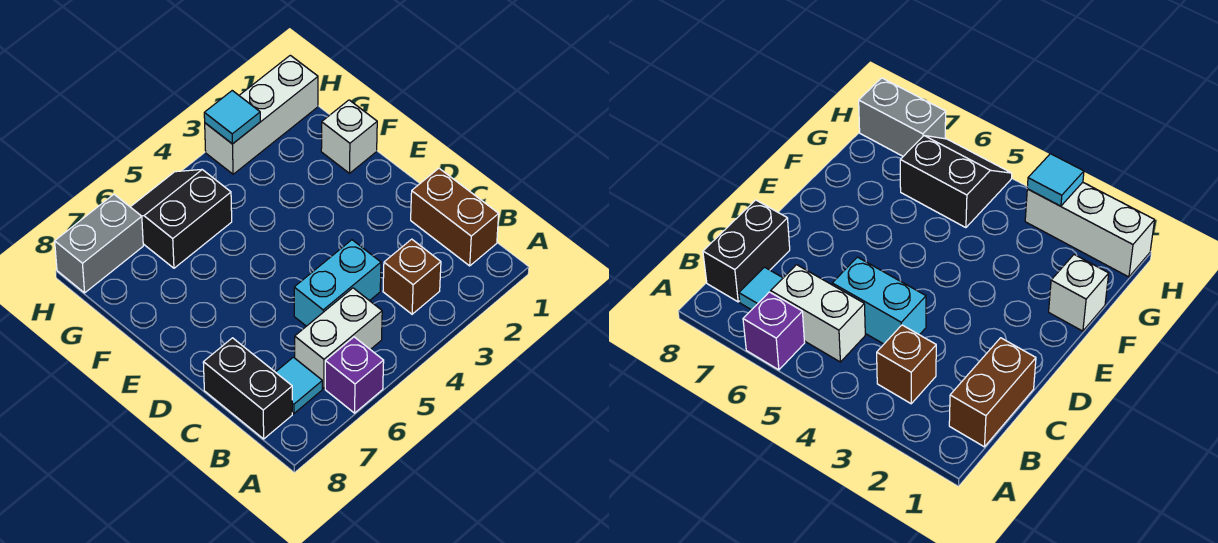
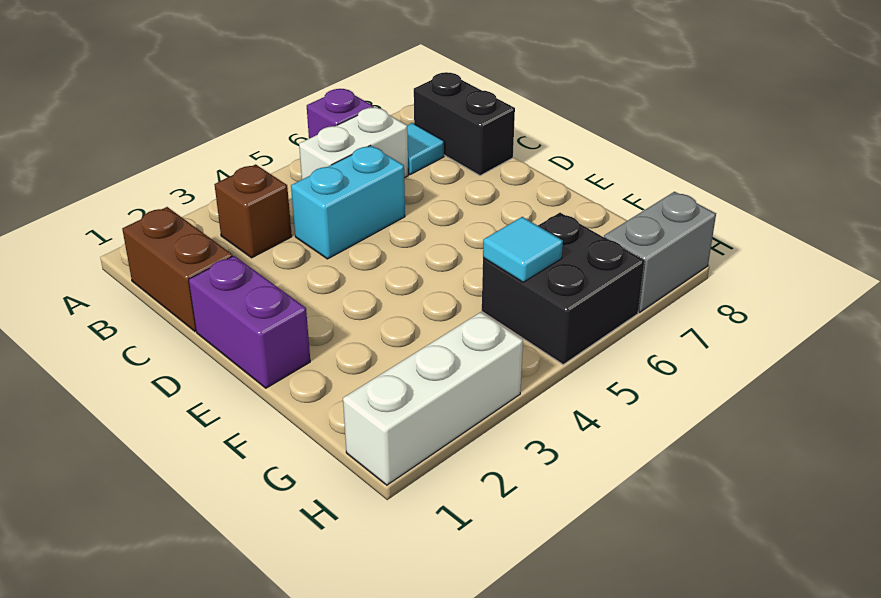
none -> purple 1x2 brick [189,256,310,388]
white 1x1 brick [321,100,377,173] -> none
black 2x2 slope [131,169,232,268] -> black 2x2 brick [482,213,644,364]
cyan 1x1 tile [204,91,260,144] -> cyan 1x1 tile moved to [483,217,563,282]

